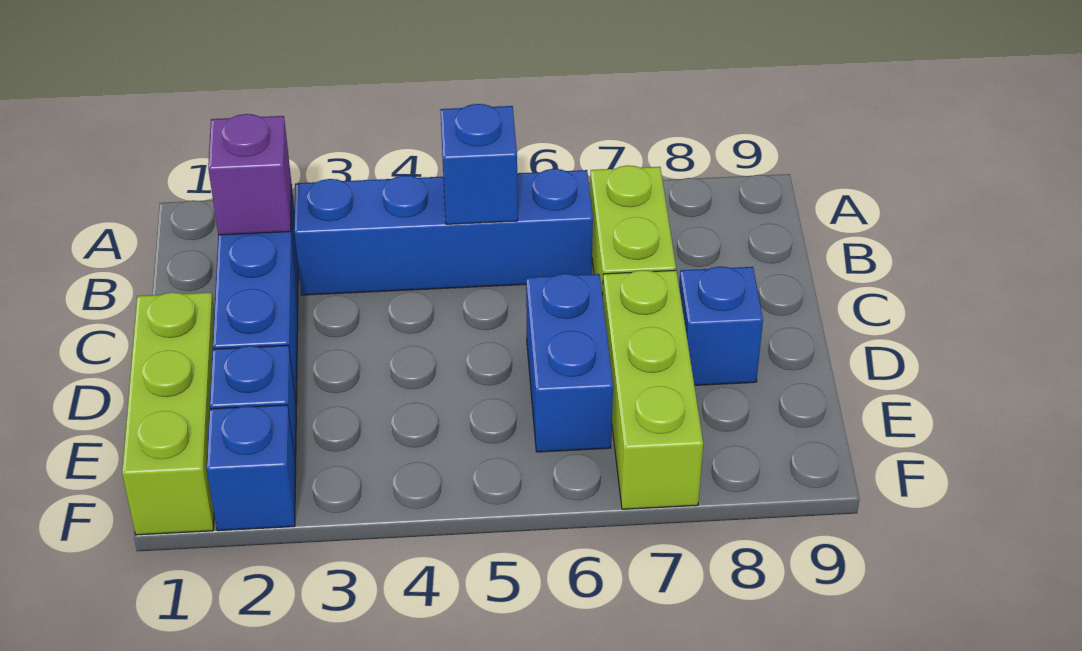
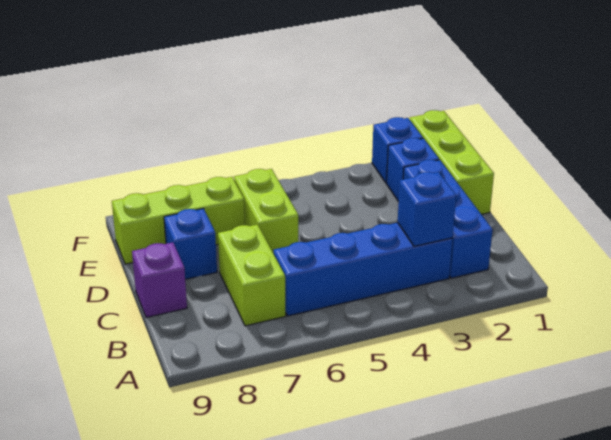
purple 1x1 brick [208,114,292,235] -> purple 1x1 brick moved to [132,242,187,317]
blue 1x1 brick [440,104,518,224] -> blue 1x1 brick moved to [398,172,456,246]
blue 1x2 brick [526,274,613,452] -> lime 1x2 brick [234,169,298,254]
lime 1x3 brick [603,270,703,509] -> lime 1x3 brick turned to [112,177,245,264]

